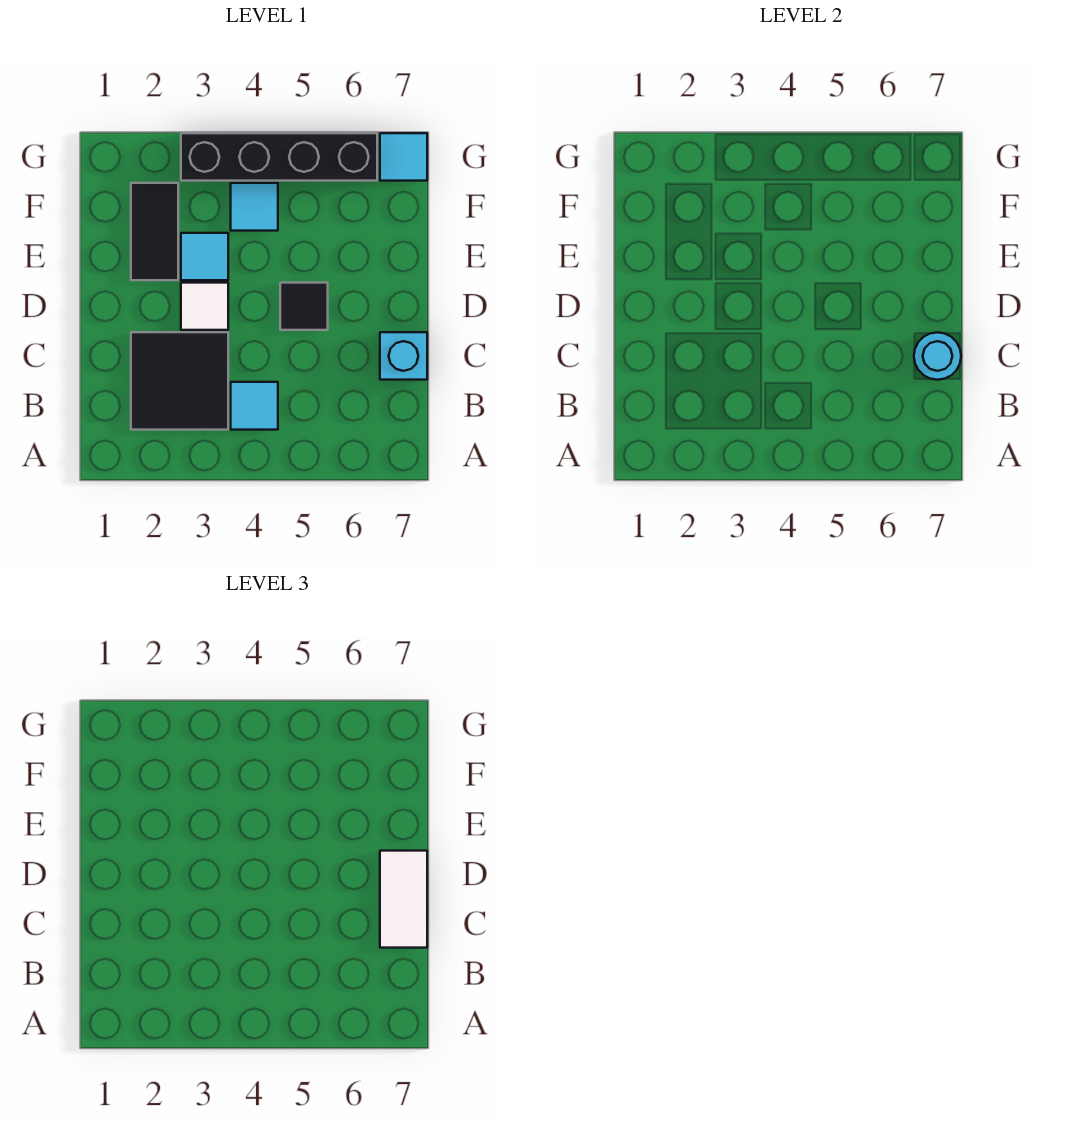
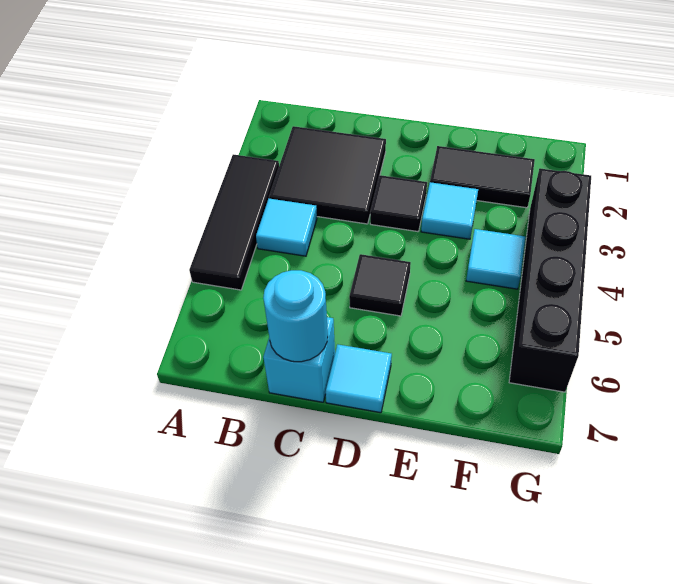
none -> black 1x3 tile [189,154,279,290]
white 1x2 tile [380,851,427,948] -> none
white 1x1 tile [181,283,228,330] -> black 1x1 tile [370,175,427,232]
cyan 1x1 tile [380,133,427,181] -> cyan 1x1 tile moved to [326,344,392,413]

